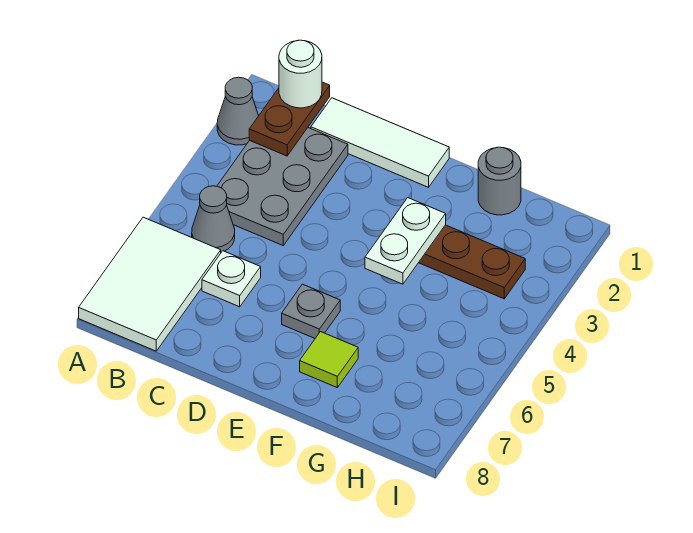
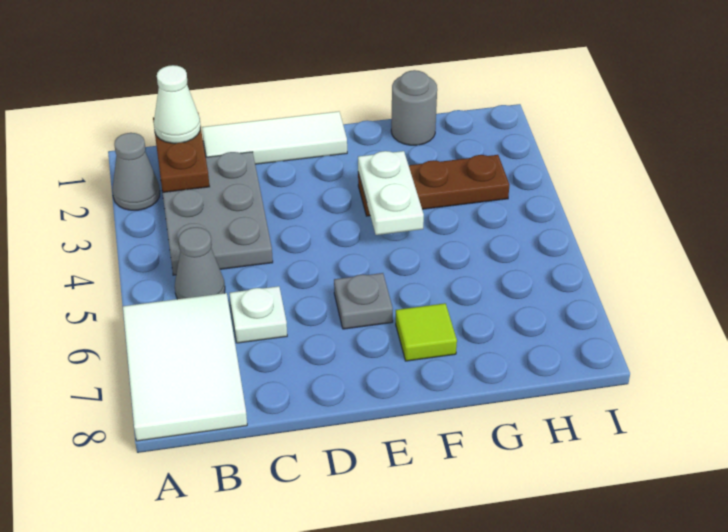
white 1x1 round brick [279,40,322,108] -> white 1x1 cone [154,65,201,143]

